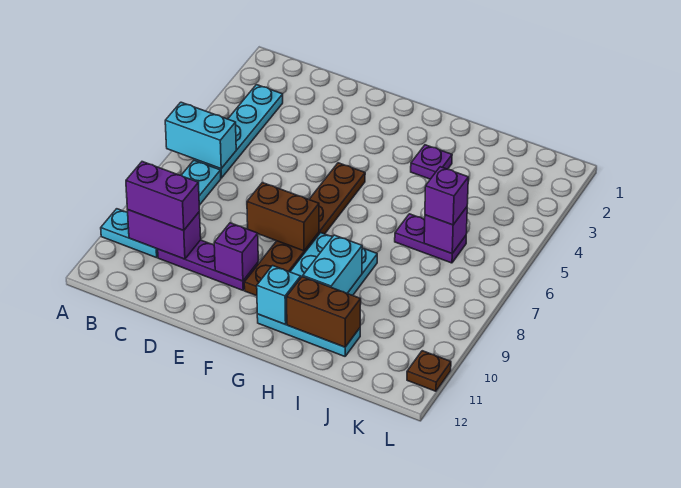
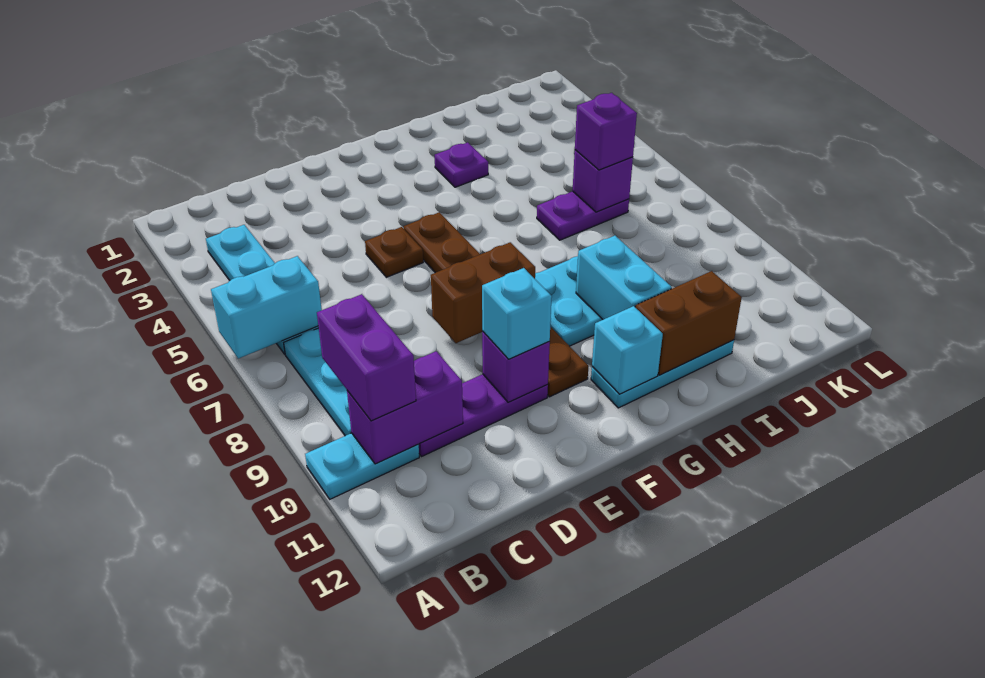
purple 1x2 brick [126,162,200,230] -> purple 1x2 brick turned to [317,294,416,421]
none -> cyan 1x1 brick [482,268,552,359]
brown 1x1 plate [407,351,451,391] -> brown 1x1 plate moved to [365,227,423,277]

